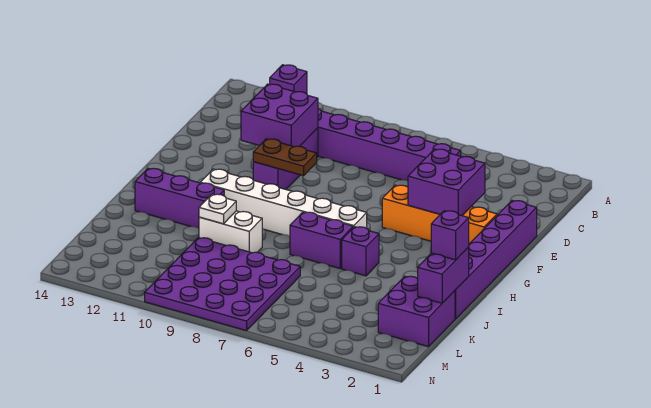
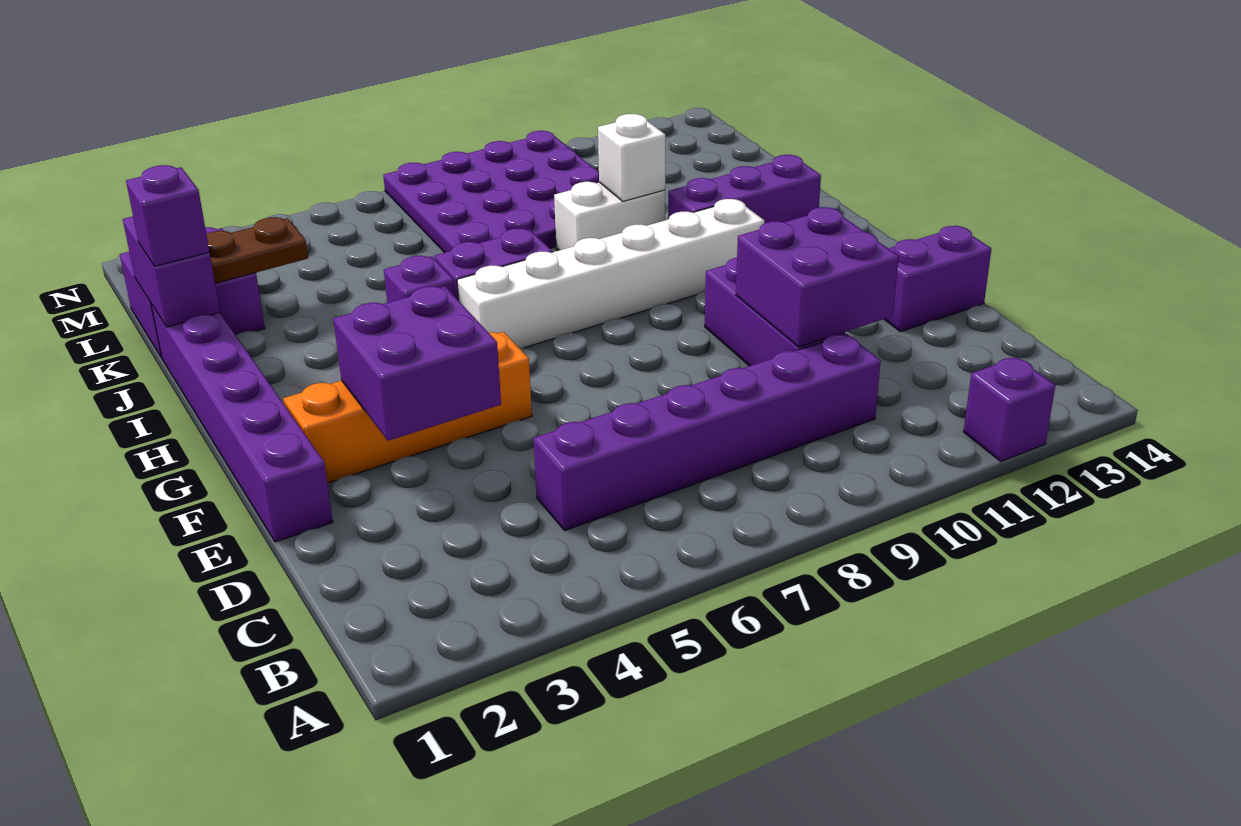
none -> purple 1x2 brick [884,226,991,332]
brown 1x2 plate [253,139,317,176] -> brown 1x2 plate moved to [206,217,308,283]
white 1x1 plate [199,194,236,224] -> white 1x1 brick [598,114,665,201]

